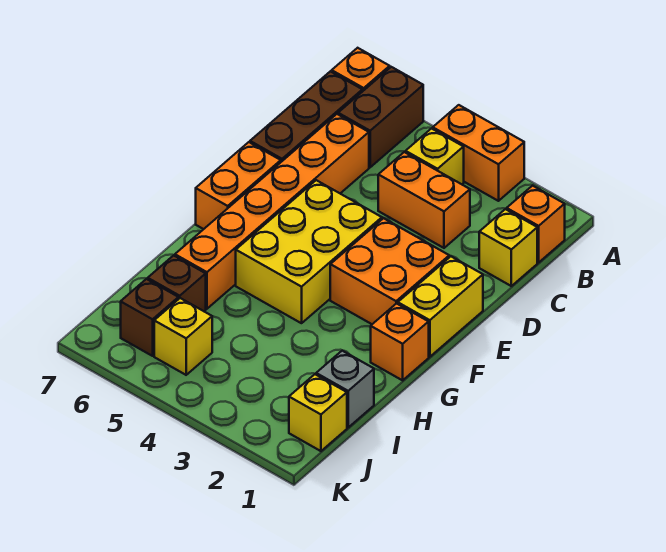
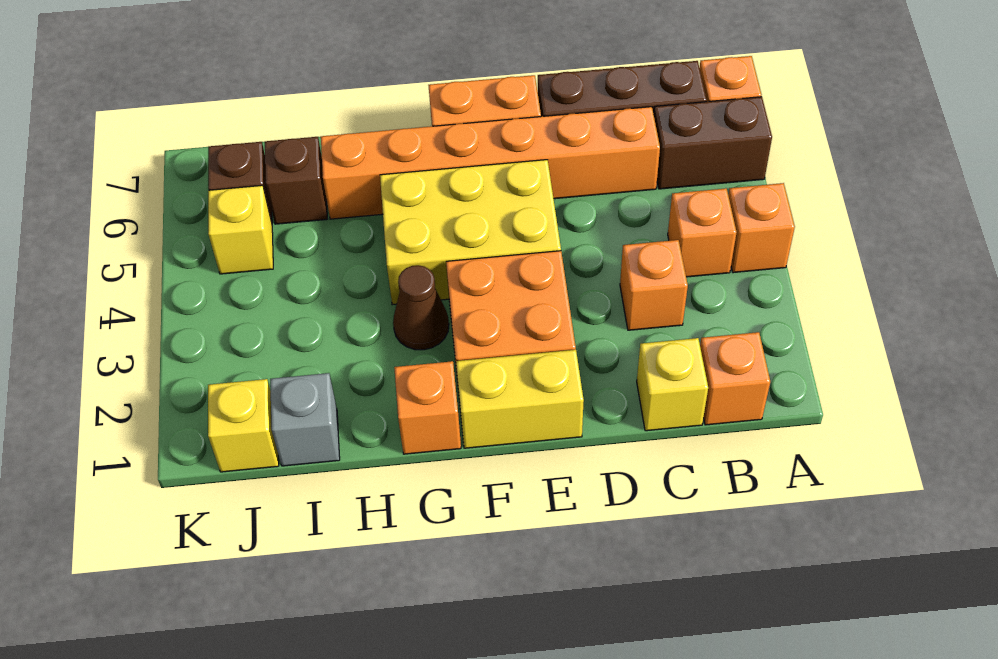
orange 1x2 brick [433,105,524,201] -> orange 1x1 brick [728,183,795,273]
yellow 1x1 brick [406,129,464,184] -> orange 1x1 brick [668,188,737,277]
orange 1x2 brick [378,152,470,248] -> orange 1x1 brick [620,240,688,330]
none -> brown 1x1 cone [393,265,449,350]

